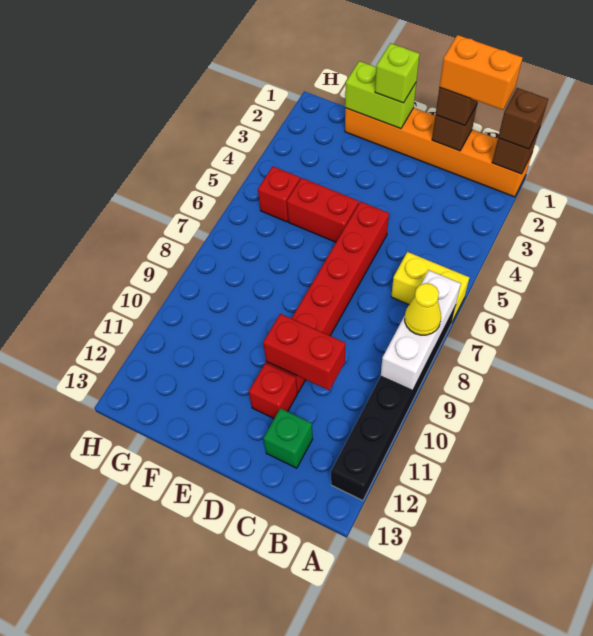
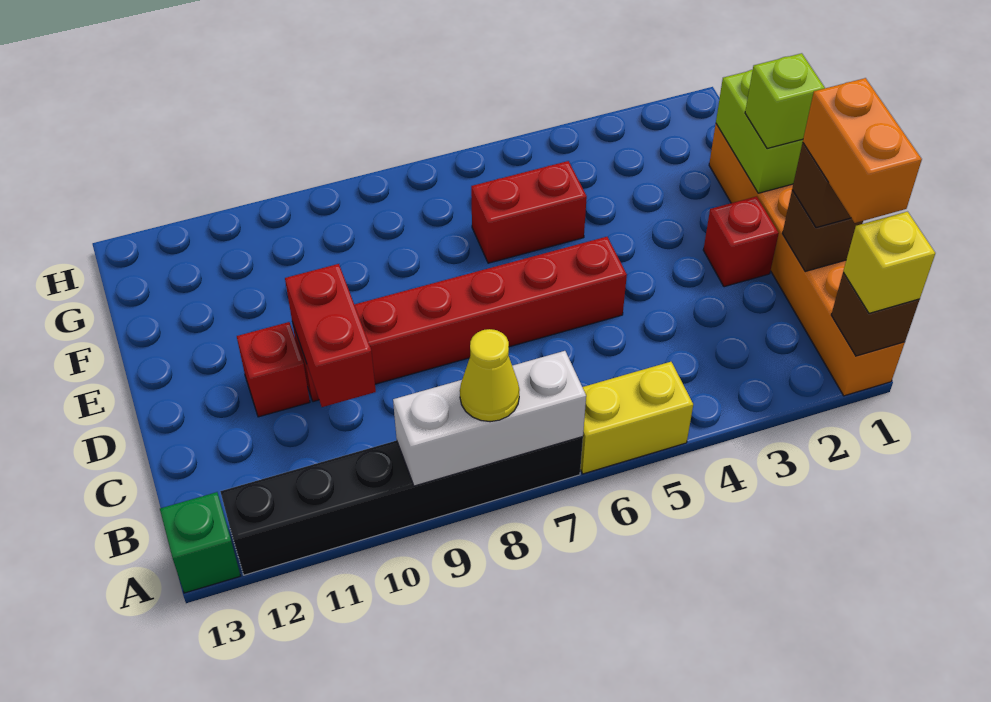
brown 1x1 brick [498,88,548,149] -> yellow 1x1 brick [843,212,935,313]
yellow 1x2 brick [391,252,470,321] -> yellow 1x2 brick turned to [580,362,693,474]
green 1x1 brick [263,408,313,468] -> green 1x1 brick moved to [160,492,241,593]
red 1x2 brick [287,178,359,242] -> red 1x2 brick turned to [471,161,587,263]
red 1x1 brick [258,166,300,222] -> red 1x1 brick moved to [703,196,779,287]

